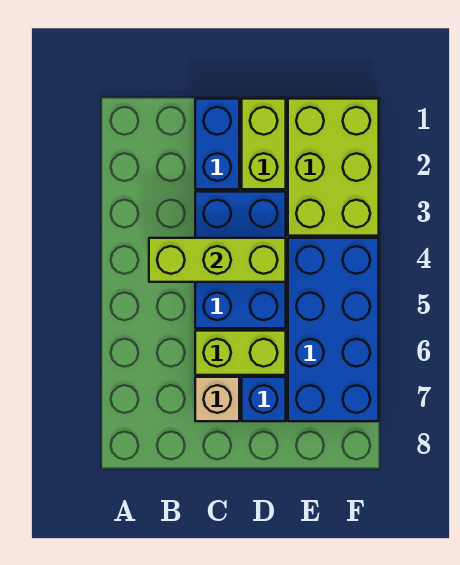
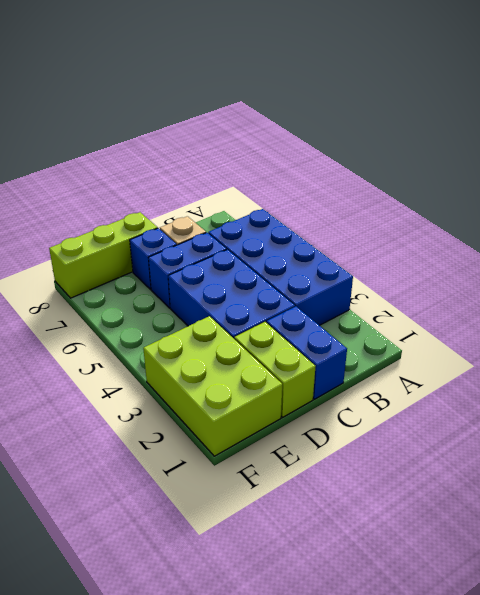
lime 1x3 brick [149,238,286,282] -> lime 1x3 brick moved to [49,212,158,298]
lime 1x2 brick [195,331,286,375] -> blue 1x2 brick [148,233,227,308]
blue 2x4 brick [288,238,379,421] -> blue 2x4 brick moved to [208,209,353,325]

